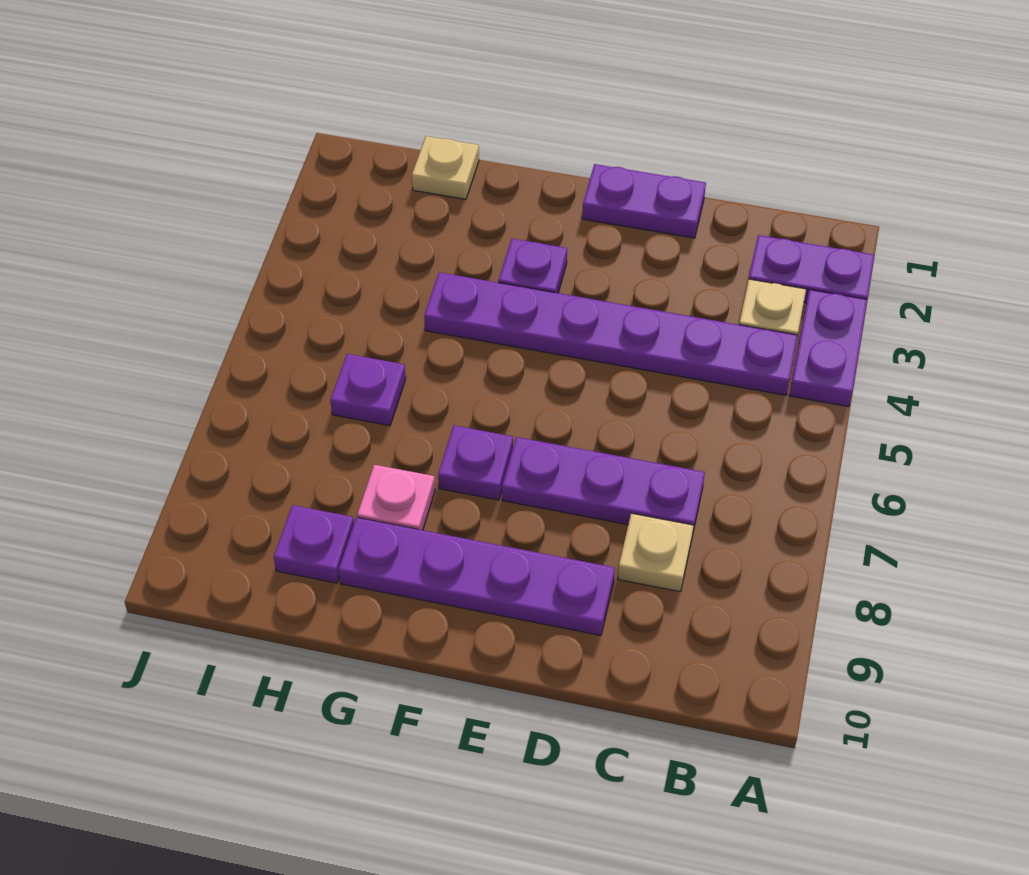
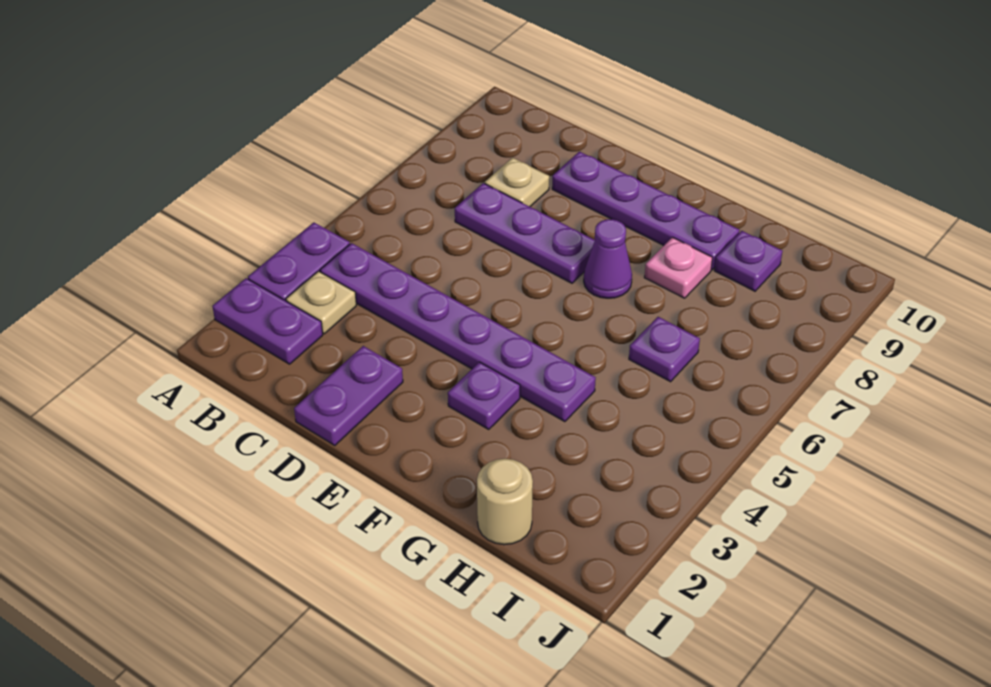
purple 1x2 plate [582,164,706,238] -> purple 1x2 plate turned to [294,346,403,445]
purple 1x1 plate [438,426,513,500] -> purple 1x1 cone [584,219,632,298]
tan 1x1 plate [412,136,479,199] -> tan 1x1 round brick [477,459,533,545]

